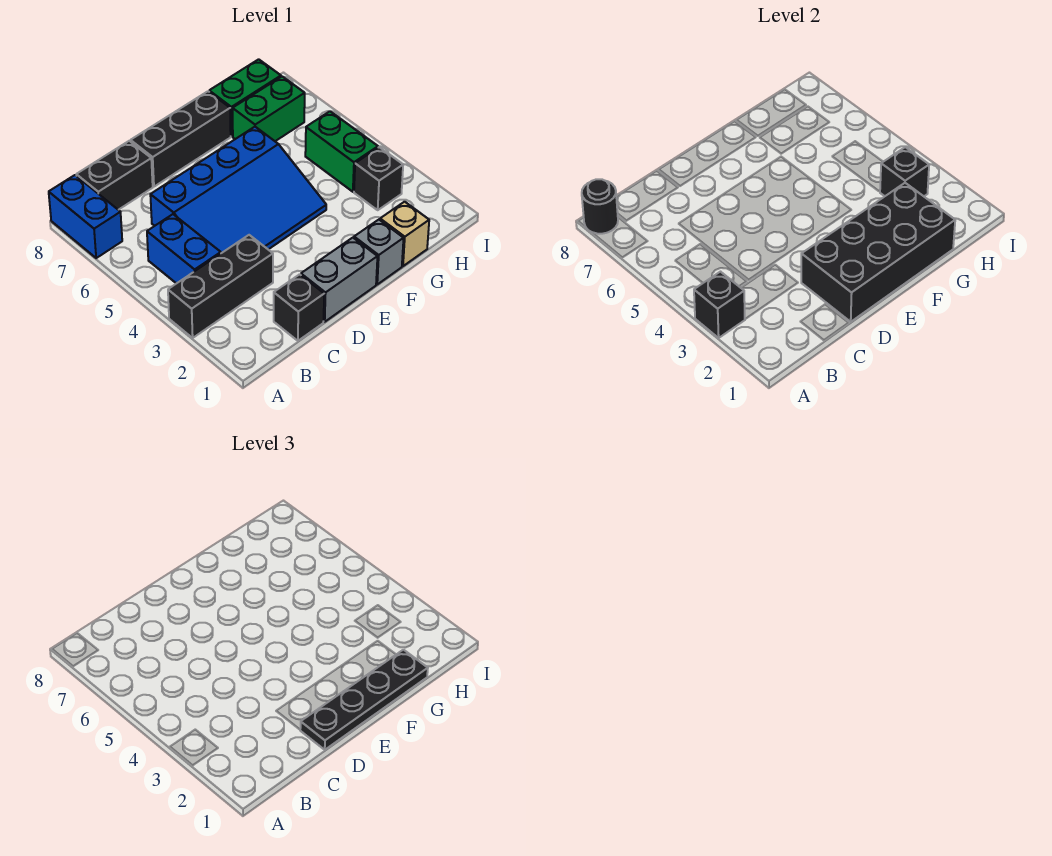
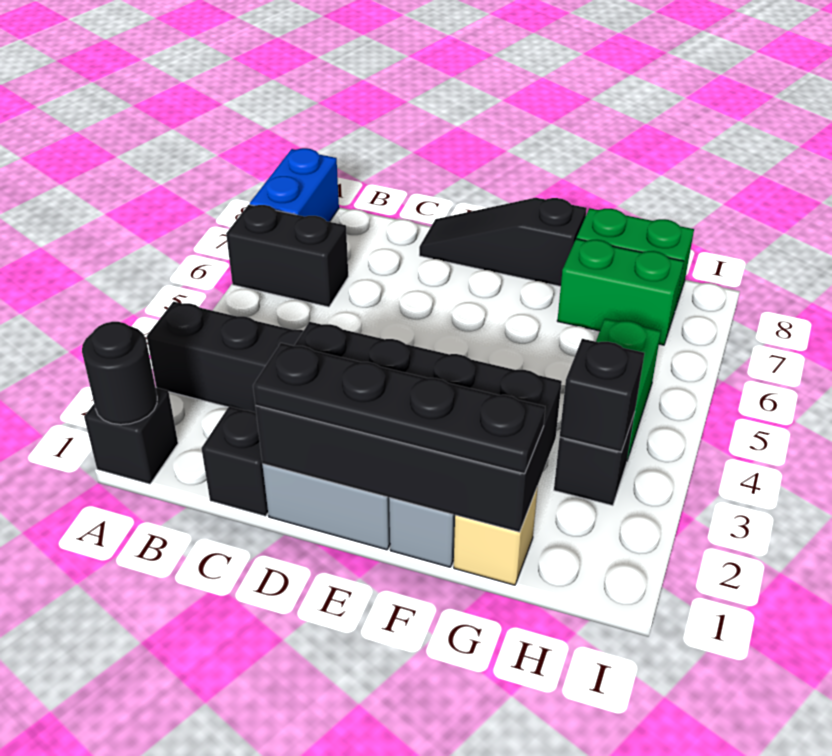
black 1x1 brick [694,272,745,338] -> black 1x1 brick moved to [84,388,178,484]
black 1x1 round brick [582,179,618,234] -> black 1x1 round brick moved to [82,322,157,425]
blue 1x2 brick [147,214,221,284] -> none
black 1x2 brick [76,141,153,210] -> black 1x2 brick moved to [226,205,348,307]
blue 3x4 slope [150,127,326,253] -> none
black 1x3 brick [131,91,231,187] -> black 1x3 slope [419,198,587,286]

